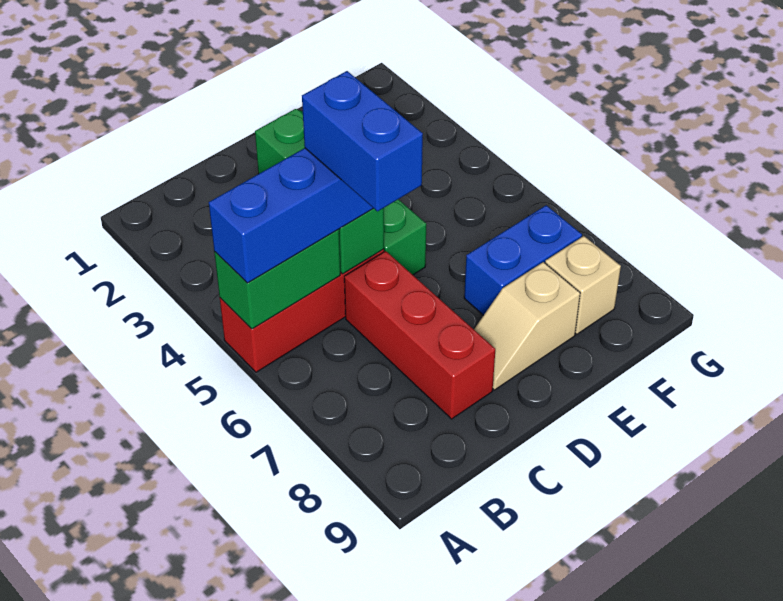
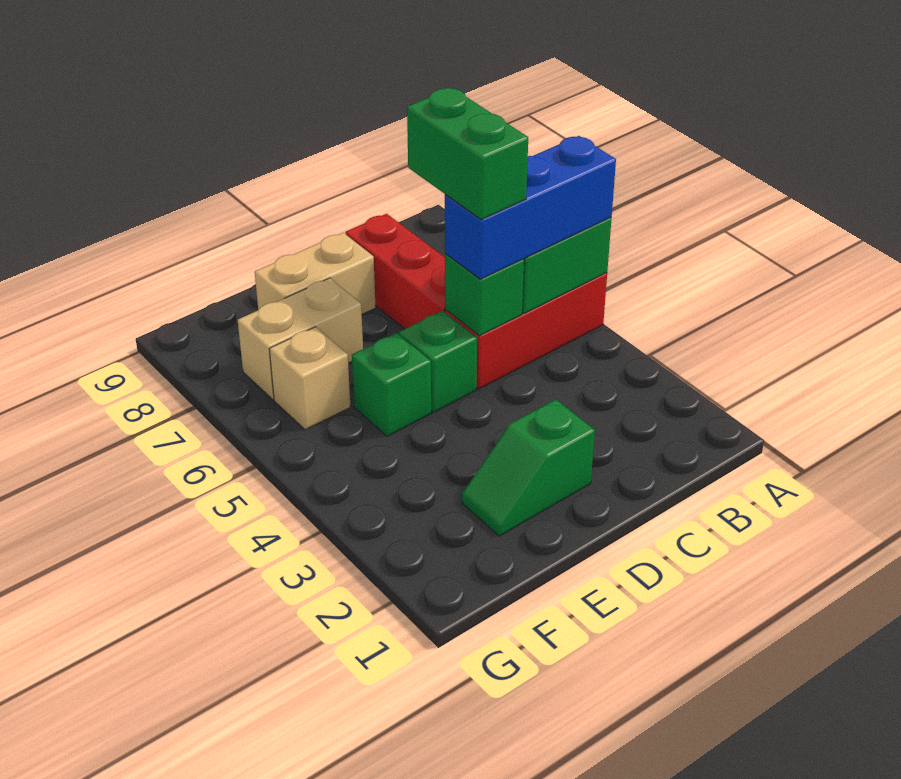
blue 1x2 brick [302,71,423,211] -> green 1x2 brick [407,88,528,220]
tan 1x2 slope [474,262,580,390] -> tan 1x2 brick [255,233,376,314]
none -> green 1x1 brick [352,333,431,436]
blue 1x2 brick [464,205,582,315] -> tan 1x2 brick [238,278,363,399]
tan 1x1 brick [545,236,621,334] -> tan 1x1 brick moved to [269,327,350,430]

